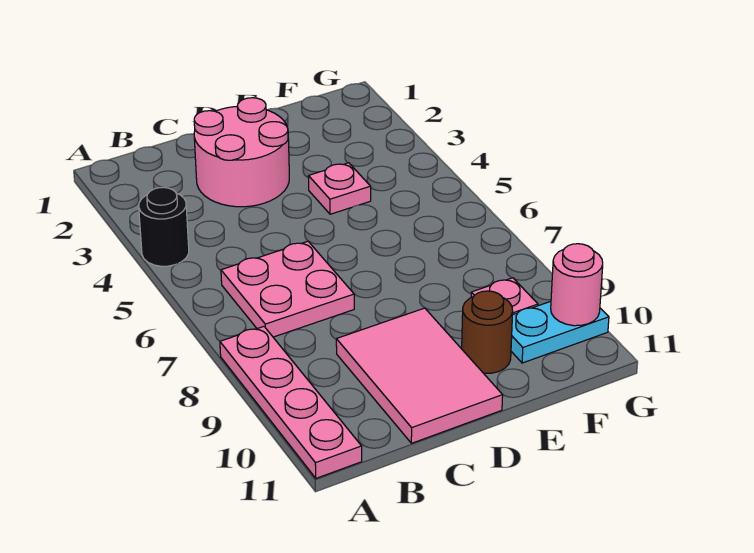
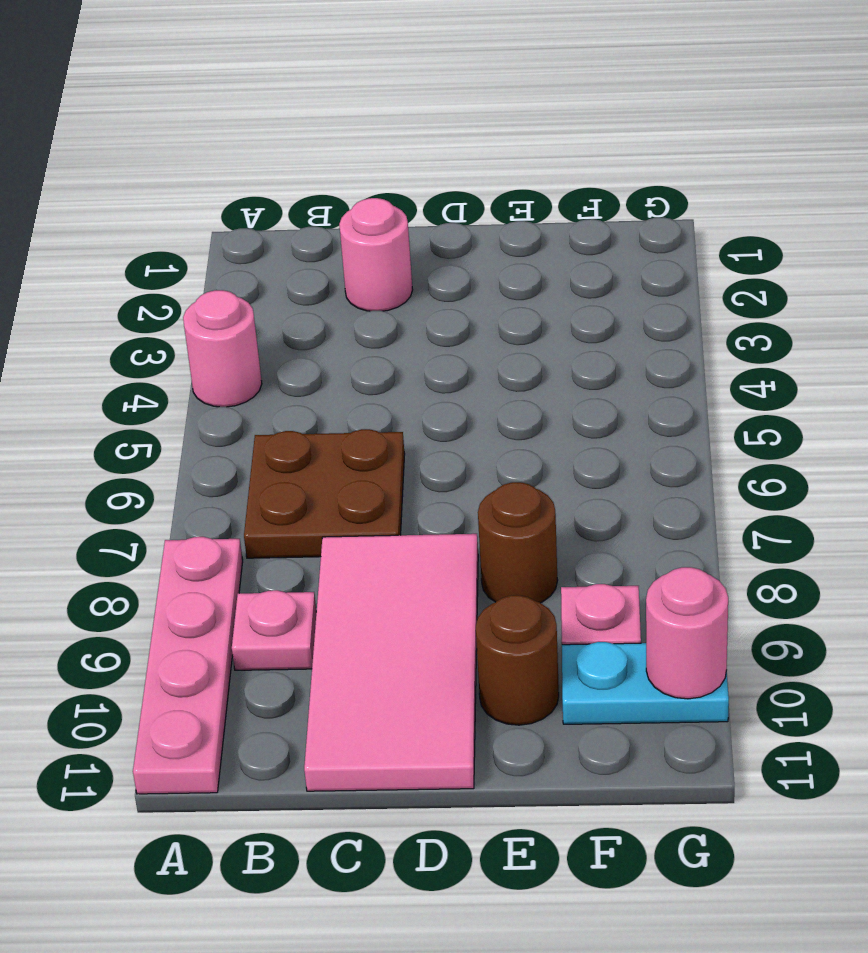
black 1x1 round brick [139,187,189,266] -> pink 1x1 round brick [183,290,262,407]
pink 2x2 plate [221,241,354,337] -> brown 2x2 plate [244,429,405,558]
pink 2x2 round brick [194,98,289,207] -> pink 1x1 round brick [339,198,413,311]
pink 2x3 tile [336,308,503,443] -> pink 2x4 tile [304,534,478,791]
pink 1x1 plate [308,163,371,214] -> pink 1x1 plate moved to [232,590,316,670]
none -> brown 1x1 round brick [478,482,558,603]

